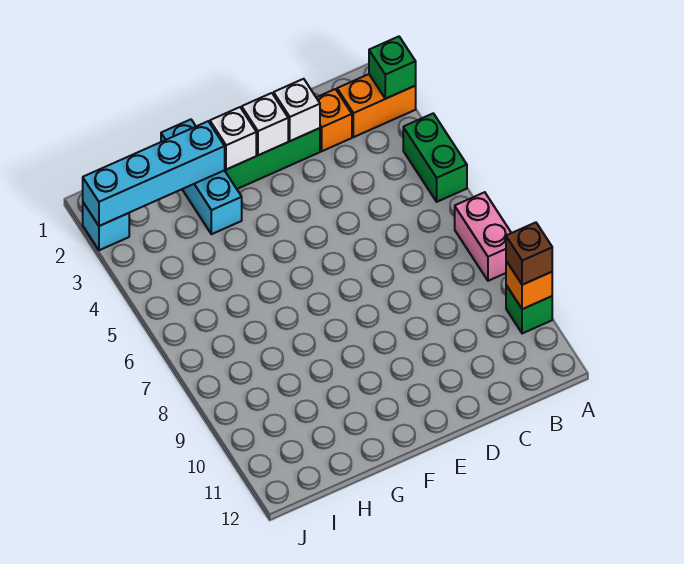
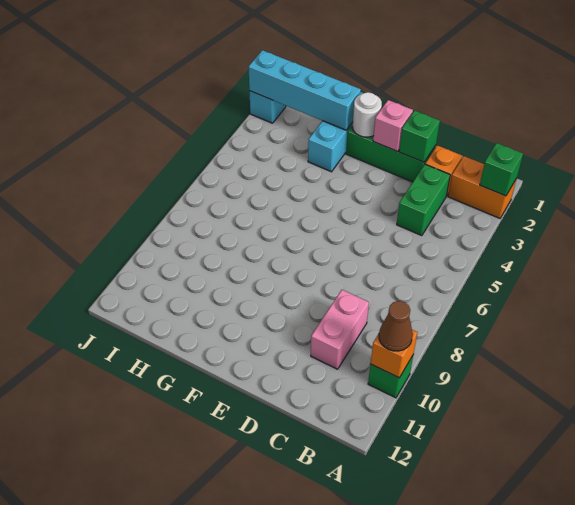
green 1x2 brick [403,113,467,202] -> green 1x2 brick moved to [397,164,450,236]
pink 1x2 brick [455,192,511,281] -> pink 1x2 brick moved to [311,290,369,369]
brown 1x1 brick [506,222,552,285] -> brown 1x1 cone [379,301,413,351]
white 1x1 brick [274,79,320,141] -> green 1x1 brick [399,110,440,162]
white 1x1 brick [242,93,288,155] -> pink 1x1 brick [373,100,413,151]
white 1x1 brick [210,107,256,170] -> white 1x1 round brick [352,92,382,137]

